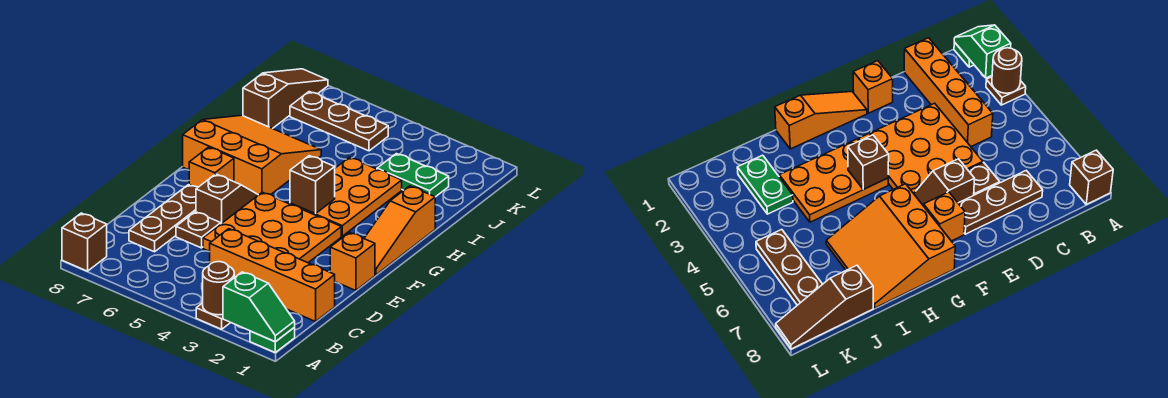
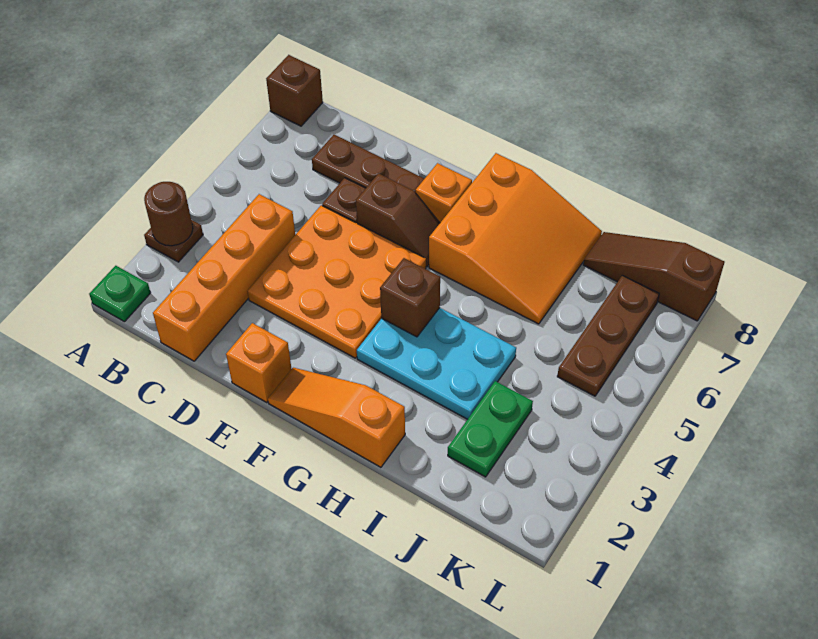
green 1x2 slope [223,272,295,342] -> none
orange 2x3 plate [290,157,402,236] -> cyan 2x3 plate [357,308,516,419]
brown 1x3 slope [243,69,328,129] -> brown 1x3 slope turned to [583,232,724,321]

